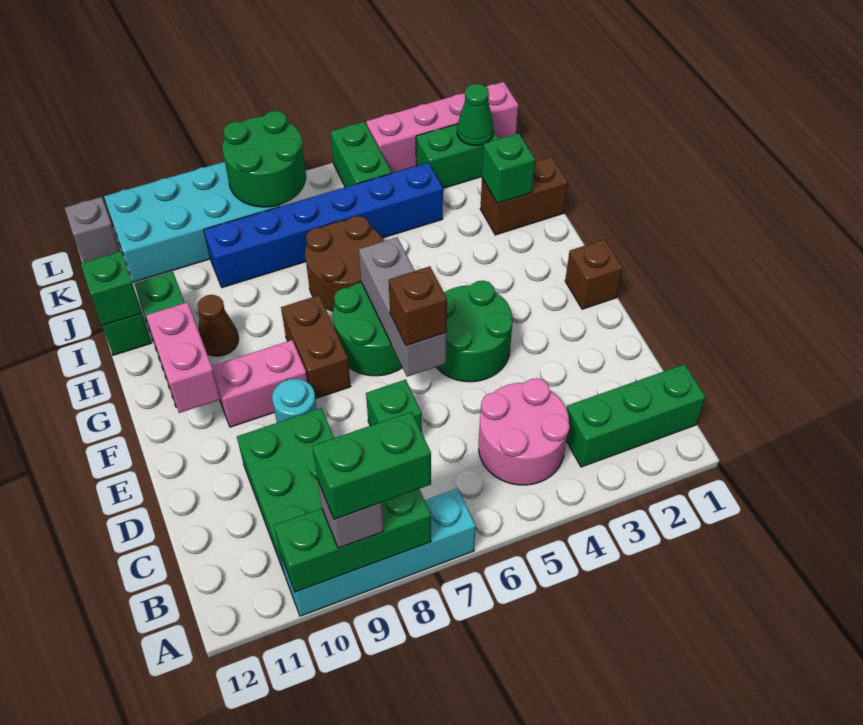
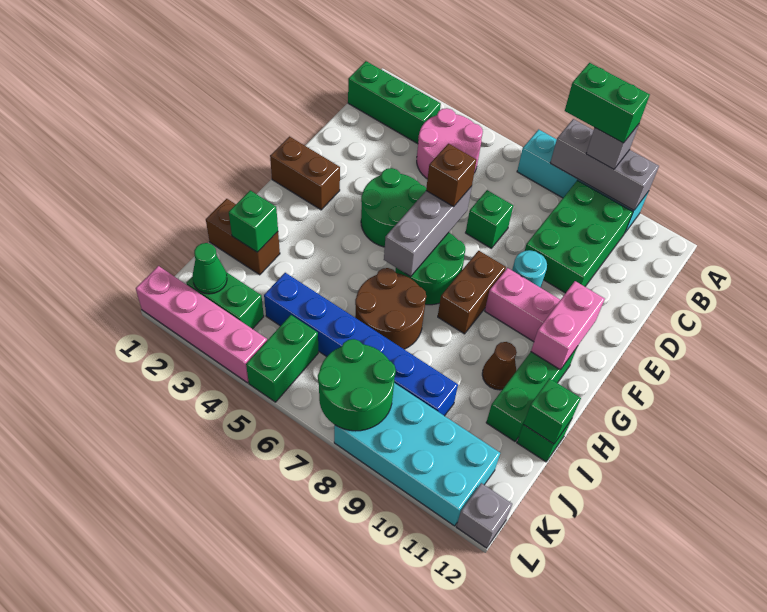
green 1x3 brick [274,489,431,592] -> grey 1x3 brick [550,119,659,210]
brown 1x1 brick [565,239,623,309] -> brown 1x2 brick [270,137,340,210]

